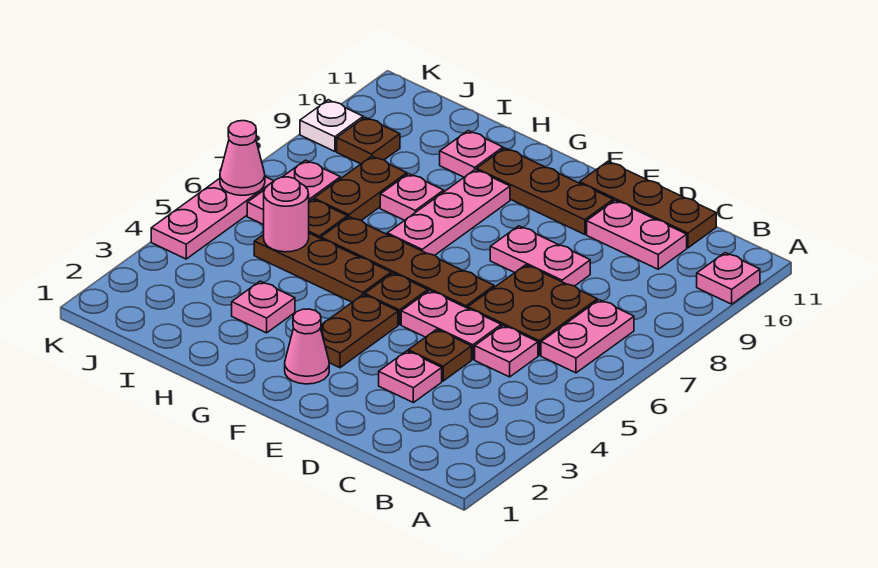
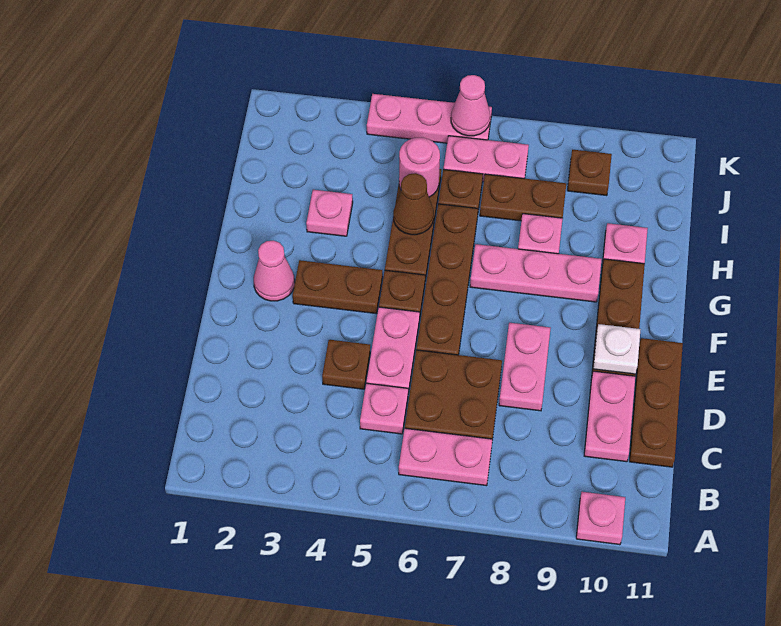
pink 1x1 plate [379,351,442,403] -> none
none -> brown 1x1 cone [393,173,434,235]
white 1x1 plate [300,100,363,151] -> white 1x1 plate moved to [593,324,641,374]

